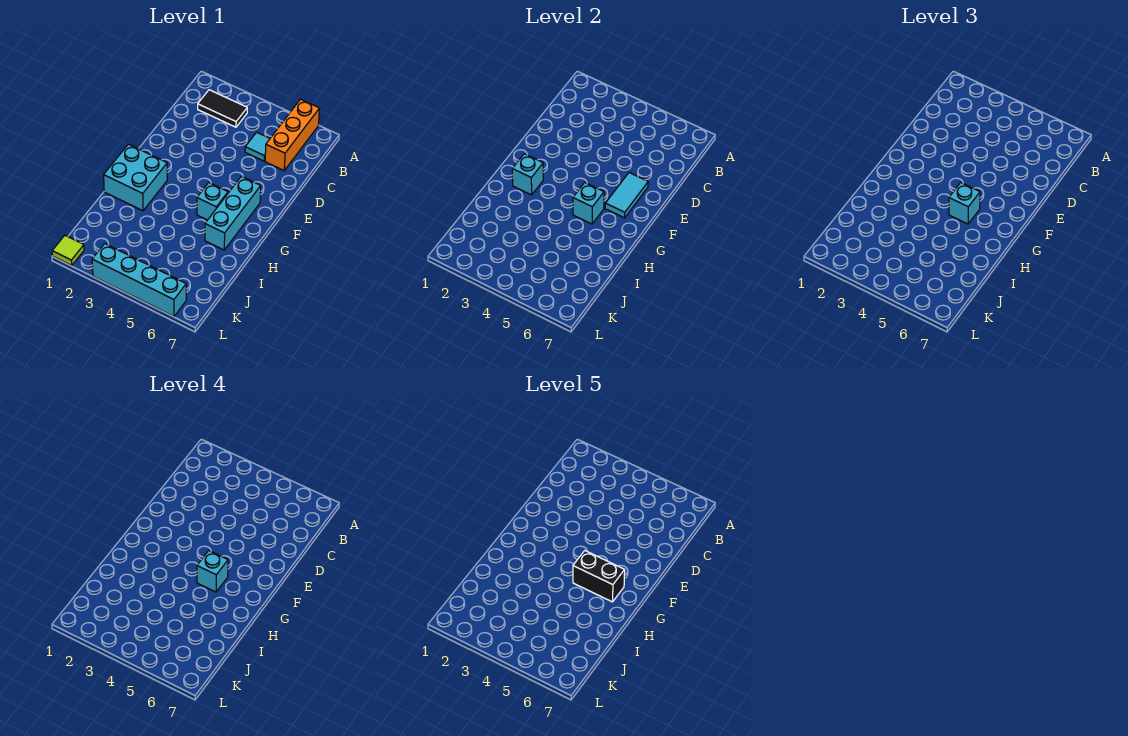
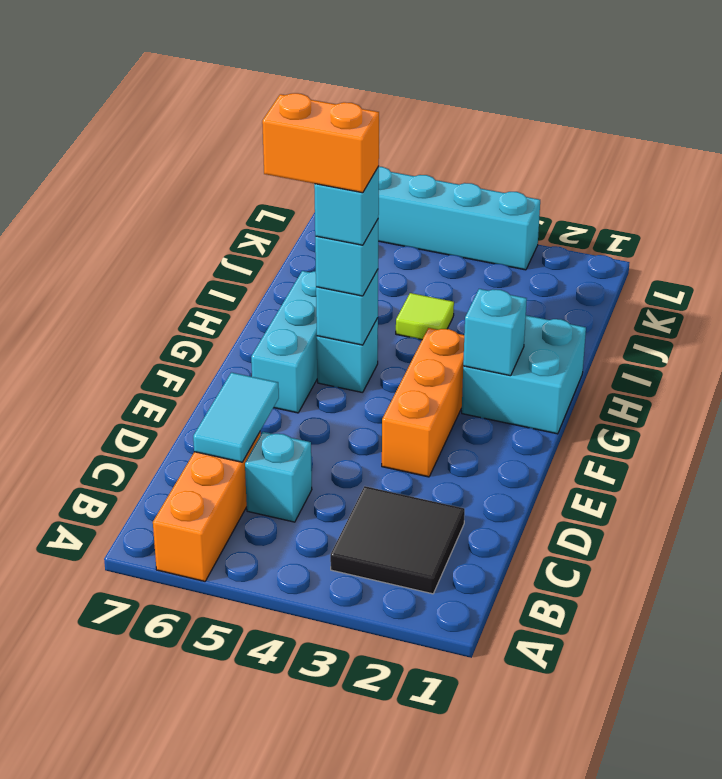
black 1x2 tile [198,90,247,127] -> black 2x2 tile [330,486,465,594]
cyan 1x1 tile [245,132,270,161] -> cyan 1x1 brick [245,432,312,522]
none -> orange 1x3 brick [382,328,464,477]
cyan 1x2 tile [605,173,648,218] -> cyan 1x2 tile moved to [193,372,279,462]
black 1x2 brick [573,551,625,602] -> orange 1x2 brick [262,93,379,193]
lime 1x1 tile [52,235,84,265] -> lime 1x1 tile moved to [396,293,454,340]

